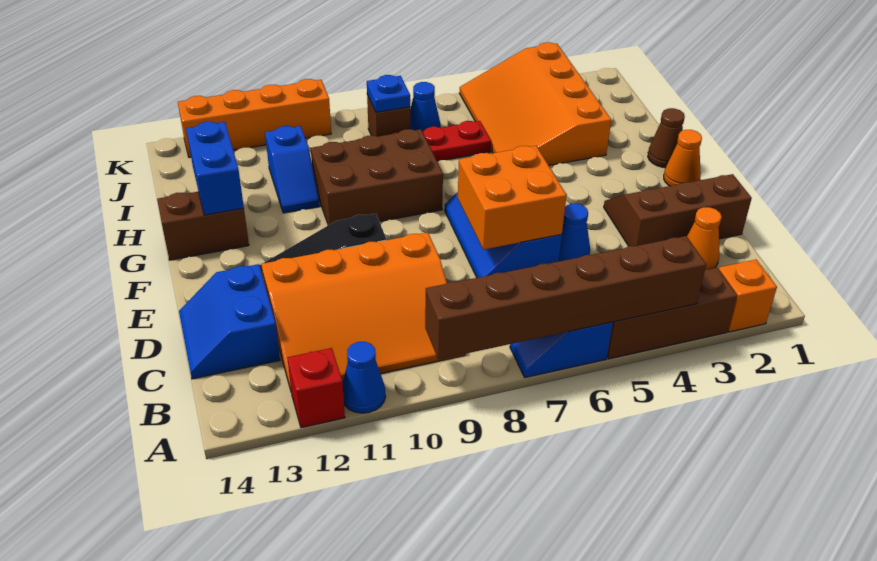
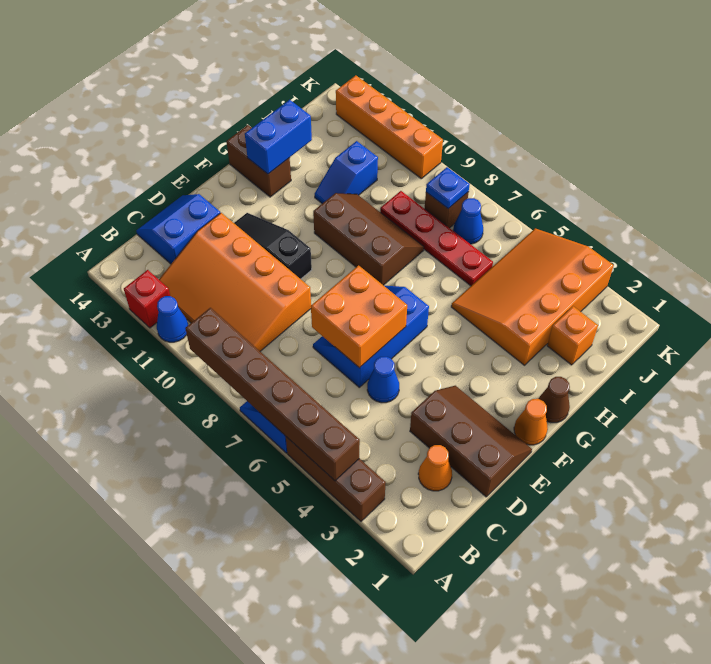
orange 1x1 brick [719,260,777,332] -> orange 1x1 brick moved to [547,306,598,365]
brown 2x3 brick [311,129,443,225] -> brown 2x3 slope [313,193,424,285]

